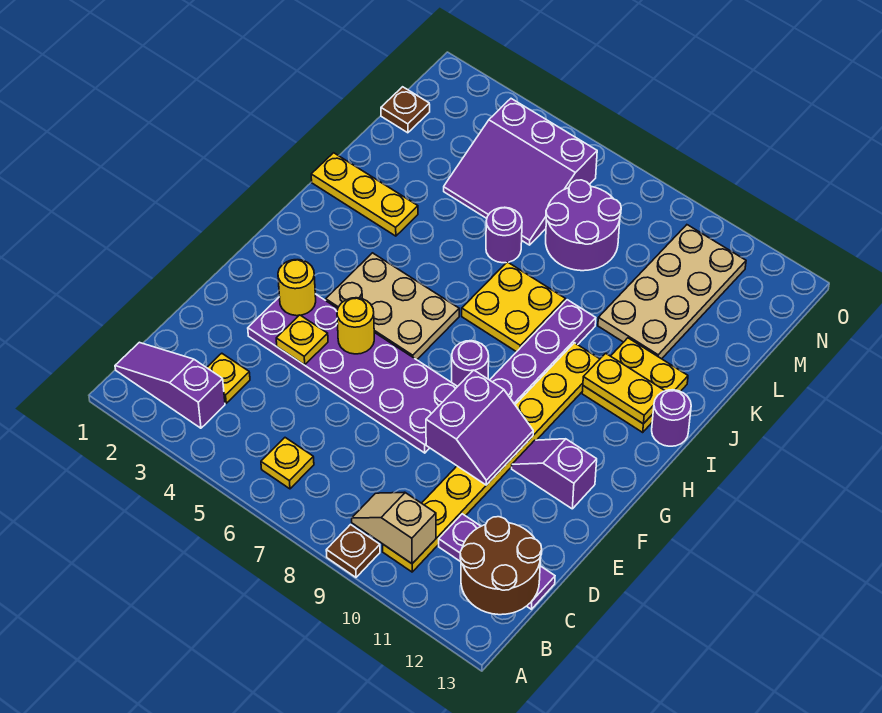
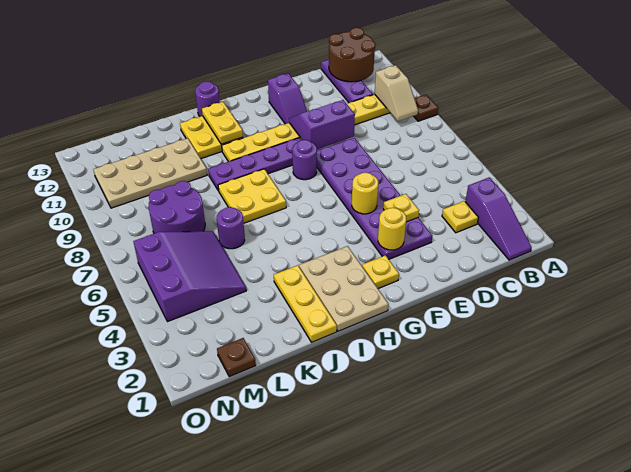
yellow 1x1 plate [261,438,314,489] -> yellow 1x1 plate moved to [362,255,399,289]
tan 2x3 plate [326,253,459,360] -> tan 2x3 plate moved to [299,246,389,331]

